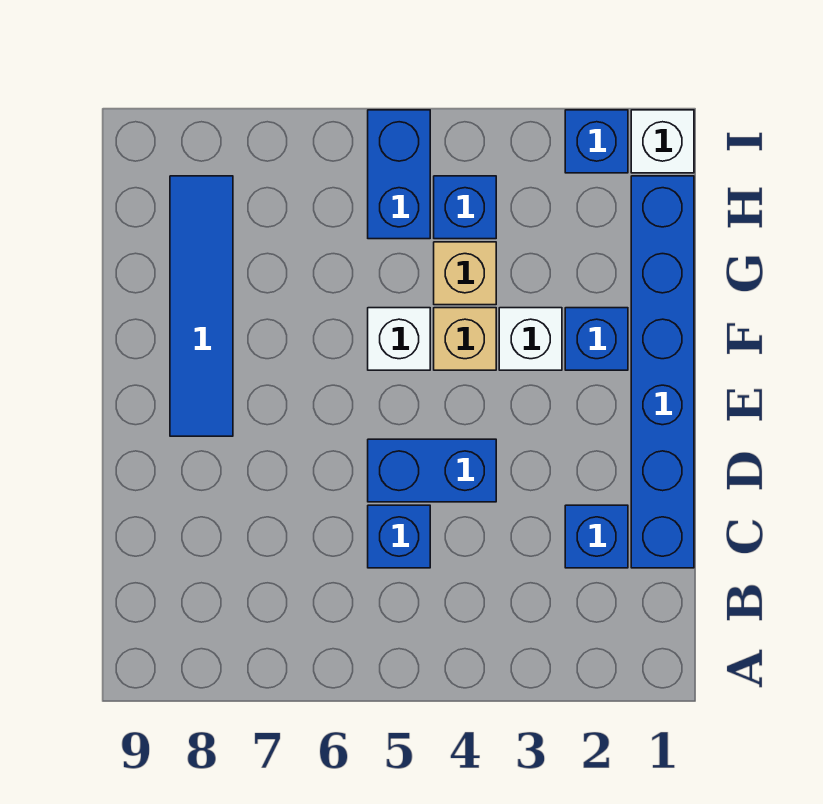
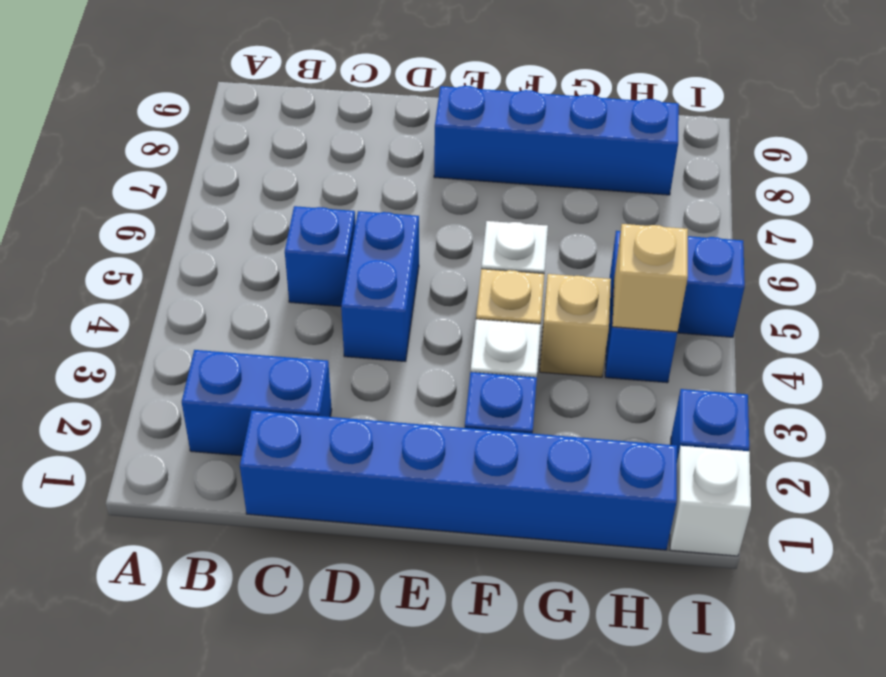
blue 1x1 brick [565,505,628,568] -> blue 1x2 brick [182,350,332,456]
blue 1x4 tile [170,176,233,436] -> blue 1x4 brick [434,86,679,195]
none -> tan 1x1 brick [612,224,688,332]

